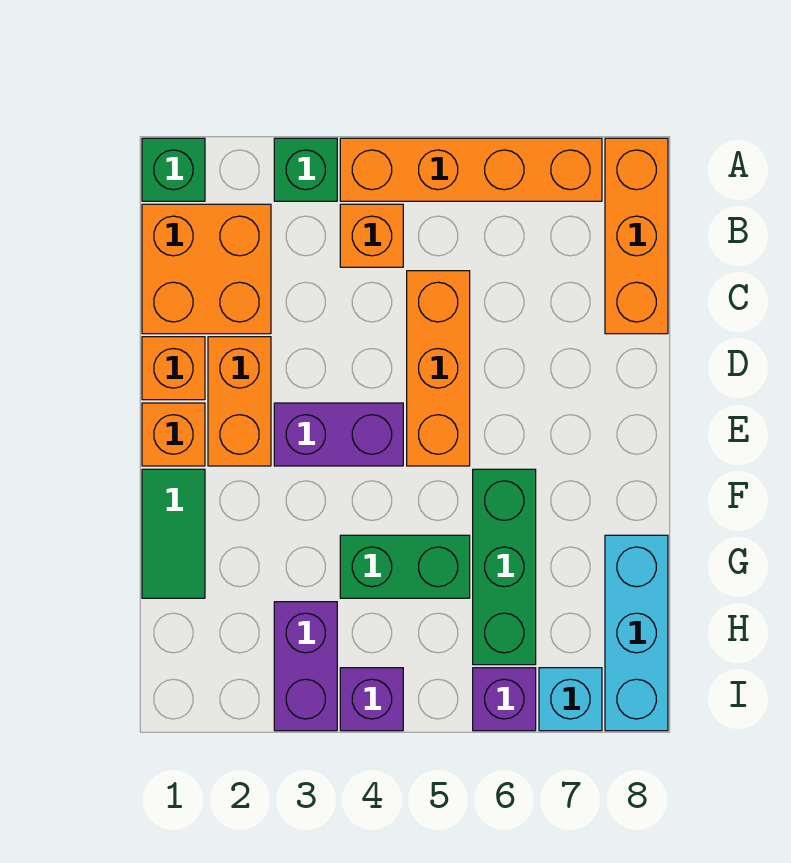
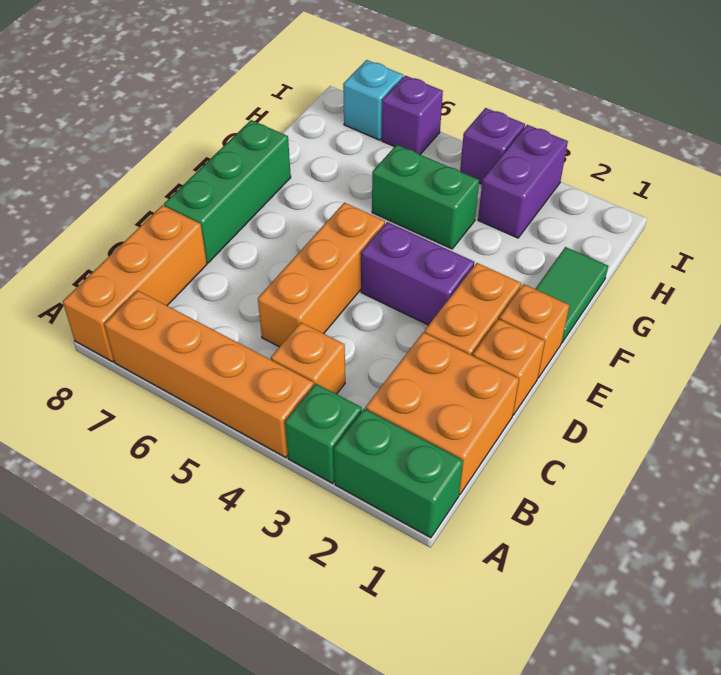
green 1x1 brick [142,138,205,201] -> green 1x2 brick [334,409,463,538]
green 1x3 brick [473,469,536,665] -> green 1x3 brick moved to [164,120,291,263]
cyan 1x3 brick [605,535,668,731] -> none

